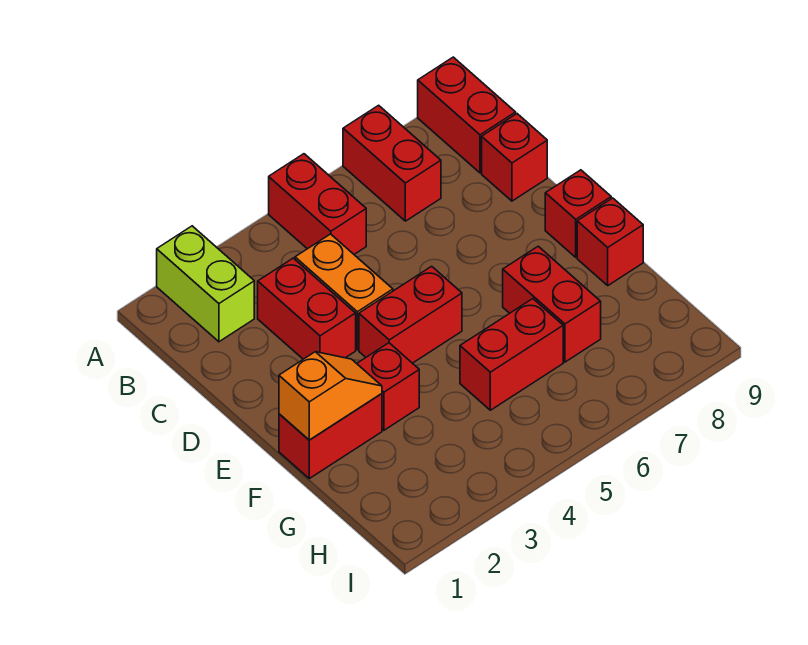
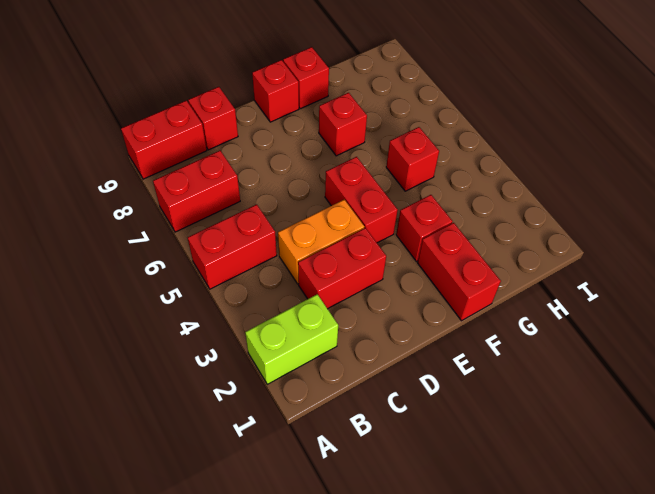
orange 1x2 slope [279,352,382,440] -> none
red 1x2 brick [503,246,601,362] -> red 1x1 brick [319,93,367,156]
red 1x2 brick [460,299,563,410] -> red 1x1 brick [386,127,439,191]

